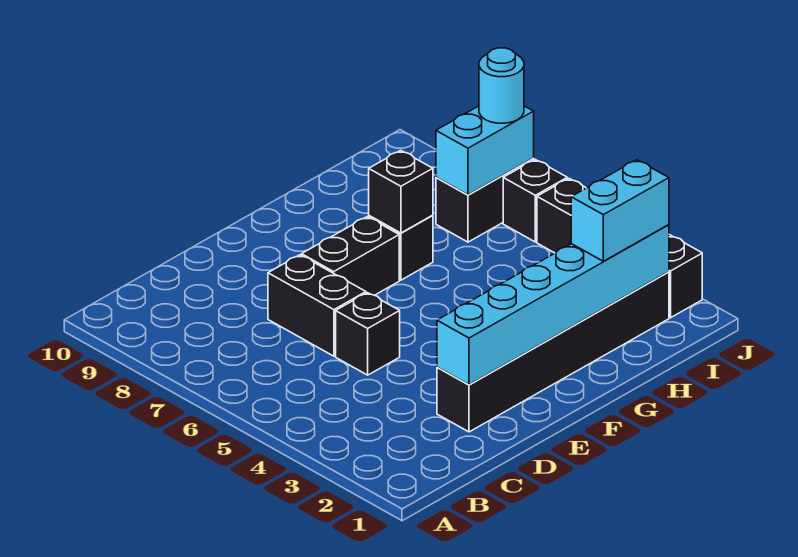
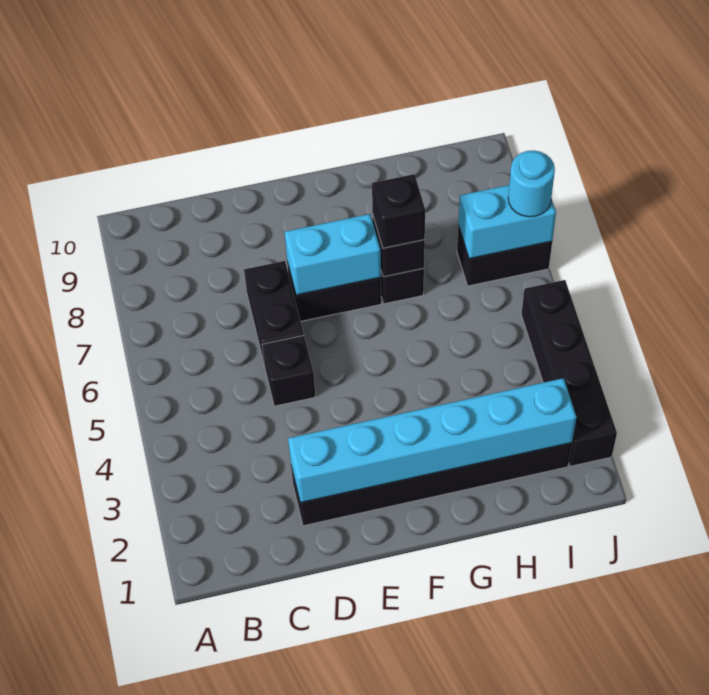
cyan 1x2 brick [571,160,669,261] -> cyan 1x2 brick moved to [285,214,381,295]
black 1x1 brick [503,159,567,242] -> black 1x1 brick moved to [372,174,425,248]

